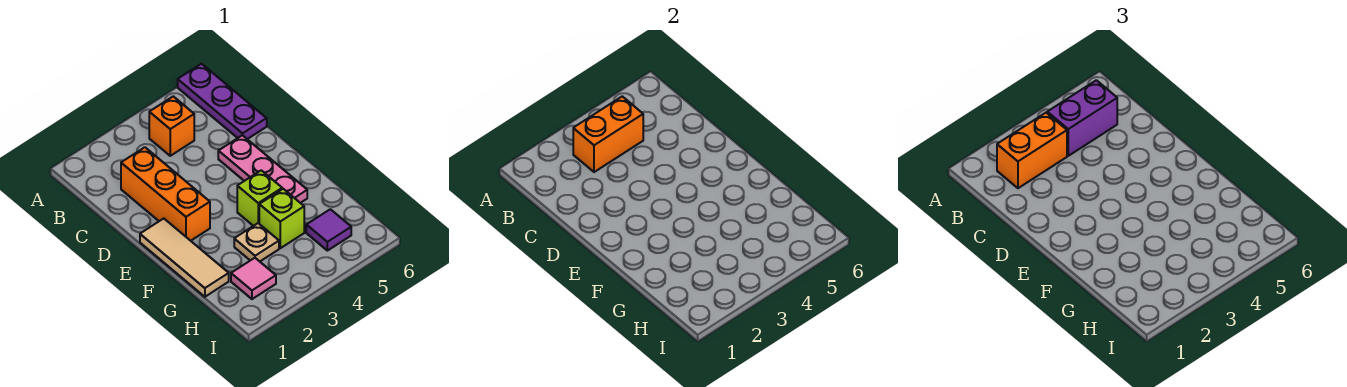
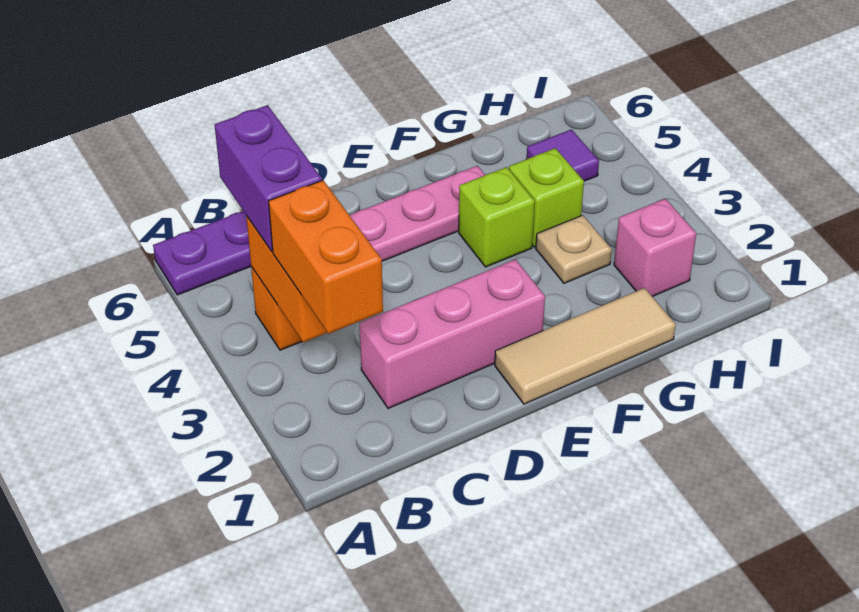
orange 1x3 brick [121,147,210,241] -> pink 1x3 brick [360,259,545,408]
pink 1x1 tile [231,258,276,299] -> pink 1x1 brick [614,199,696,297]

